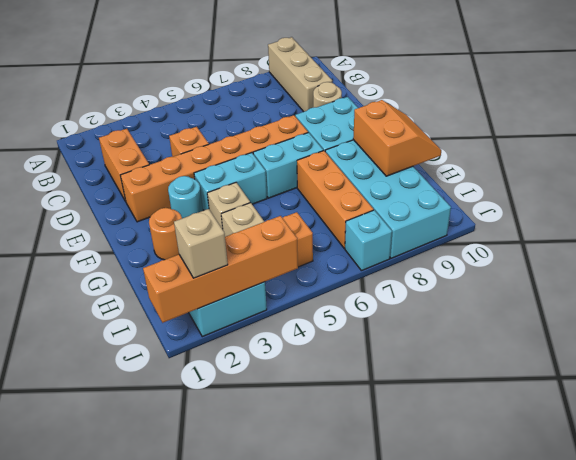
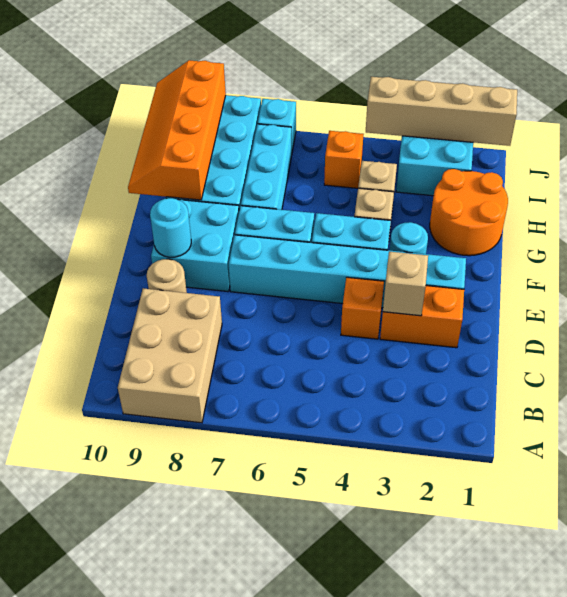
tan 1x3 brick [268,37,332,112] -> tan 2x3 brick [117,288,222,423]
orange 1x2 brick [99,129,149,201] -> orange 1x2 brick turned to [380,286,464,348]
orange 1x6 brick [120,115,308,222] -> cyan 1x6 brick [229,235,466,308]
none -> cyan 1x1 round brick [150,198,191,257]
orange 1x1 round brick [149,208,182,260] -> orange 2x2 round brick [430,169,508,256]
orange 1x3 brick [297,151,374,248] -> cyan 1x3 brick [241,124,291,210]
orange 2x2 slope [353,100,441,176] -> orange 2x4 slope [128,60,226,200]
orange 1x4 brick [143,216,298,323] -> tan 1x4 brick [366,77,517,146]
tan 1x1 brick [174,209,228,278] -> tan 1x1 brick moved to [383,252,428,316]

